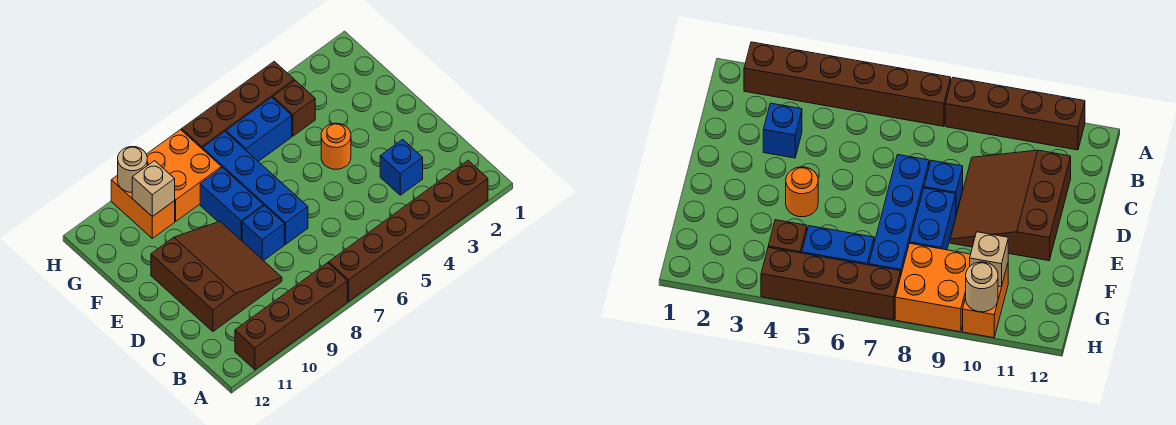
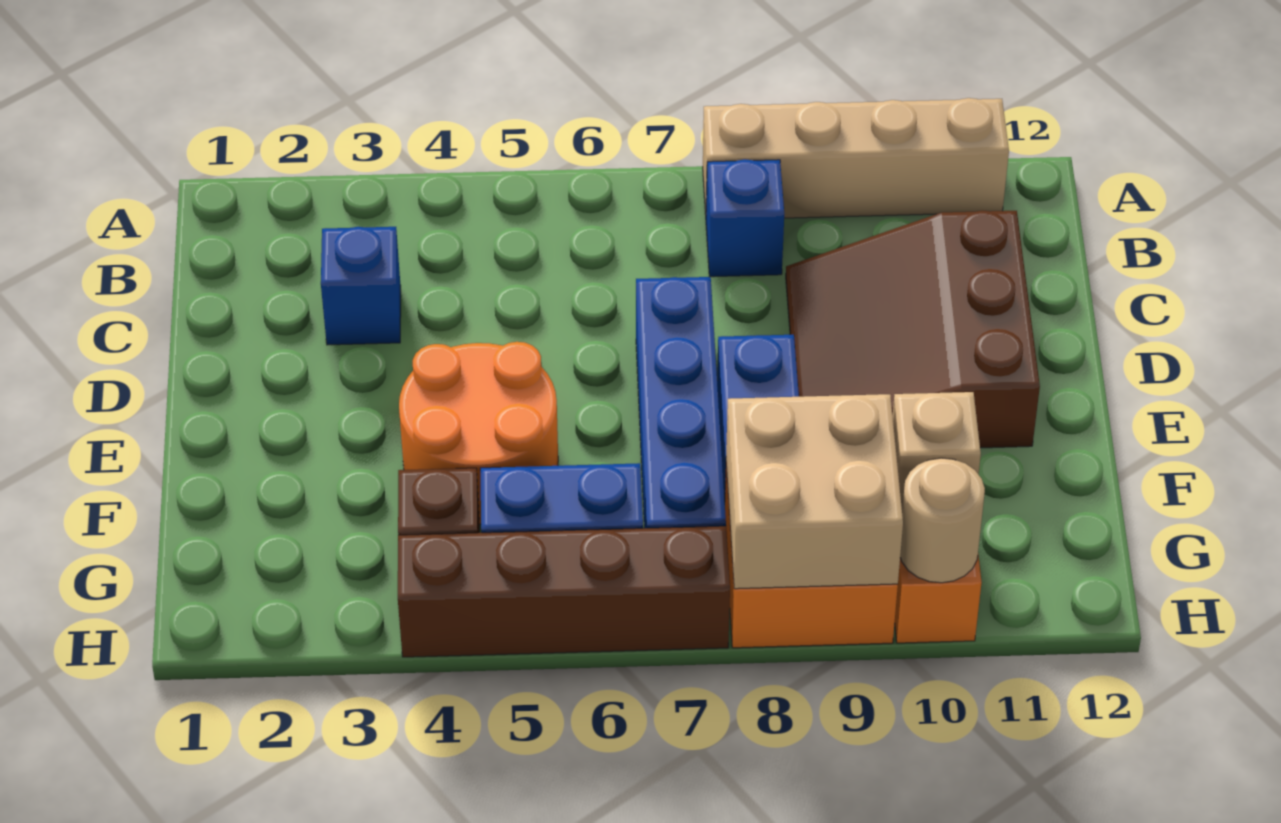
brown 1x6 brick [329,161,488,301] -> none
brown 1x4 brick [235,263,347,370] -> tan 1x4 brick [703,98,1009,218]
blue 1x1 brick [242,206,284,261] -> blue 1x1 brick moved to [706,159,784,277]
orange 1x1 round brick [321,123,351,169] -> orange 2x2 round brick [399,342,558,524]
none -> tan 2x2 brick [726,394,903,589]

